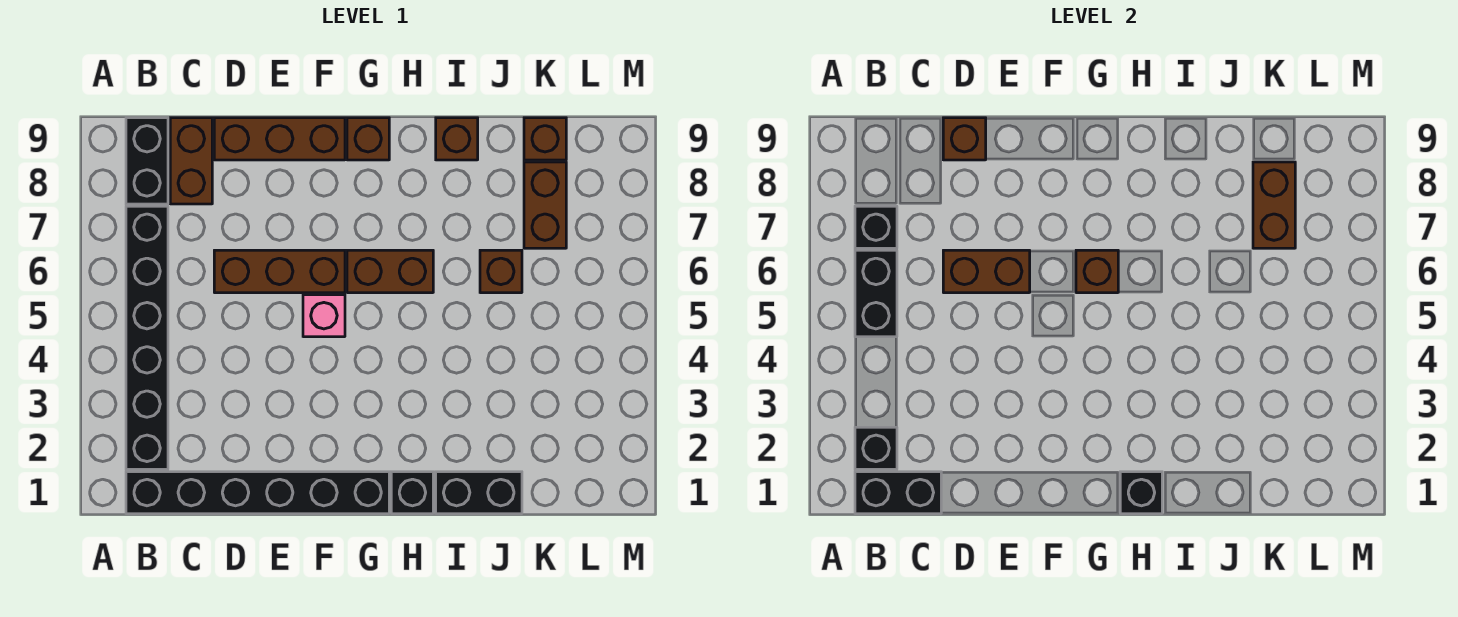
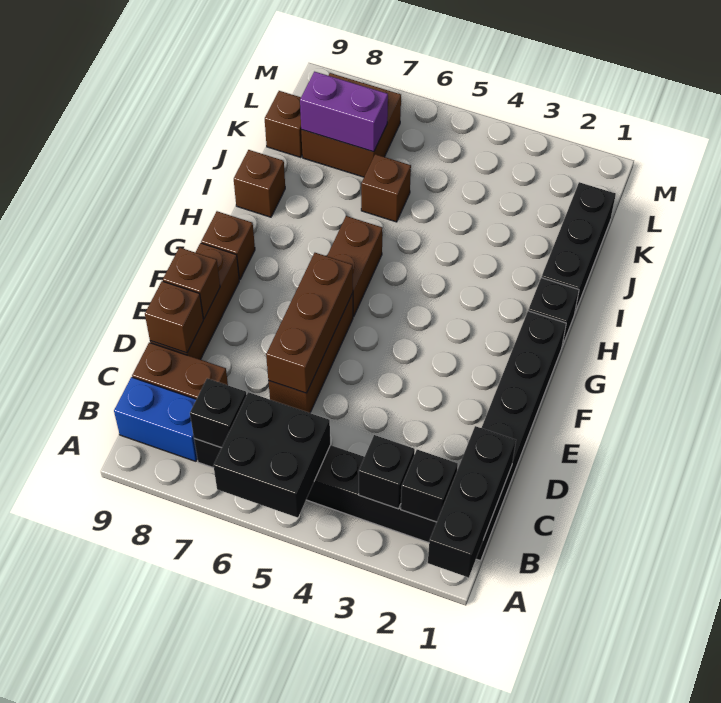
black 1x2 brick [855,472,941,514] -> black 1x3 brick [428,426,516,578]
black 1x2 brick [855,250,897,337] -> black 2x2 brick [213,392,330,518]
black 1x2 brick [126,118,168,204] -> blue 1x2 brick [114,377,197,461]
brown 1x2 brick [943,250,1030,293] -> brown 1x3 brick [266,253,353,393]
pink 1x1 brick [303,295,345,337] -> none
brown 1x1 brick [1076,250,1118,293] -> brown 1x1 brick moved to [163,247,220,319]
black 1x1 brick [1120,472,1162,514] -> black 1x1 brick moved to [358,435,415,509]
black 1x2 brick [436,472,522,514] -> black 1x3 brick [541,182,616,312]
brown 1x2 brick [524,162,566,248] -> brown 2x2 brick [301,73,401,177]
brown 1x2 brick [1253,162,1295,248] -> purple 1x2 brick [300,72,388,152]

